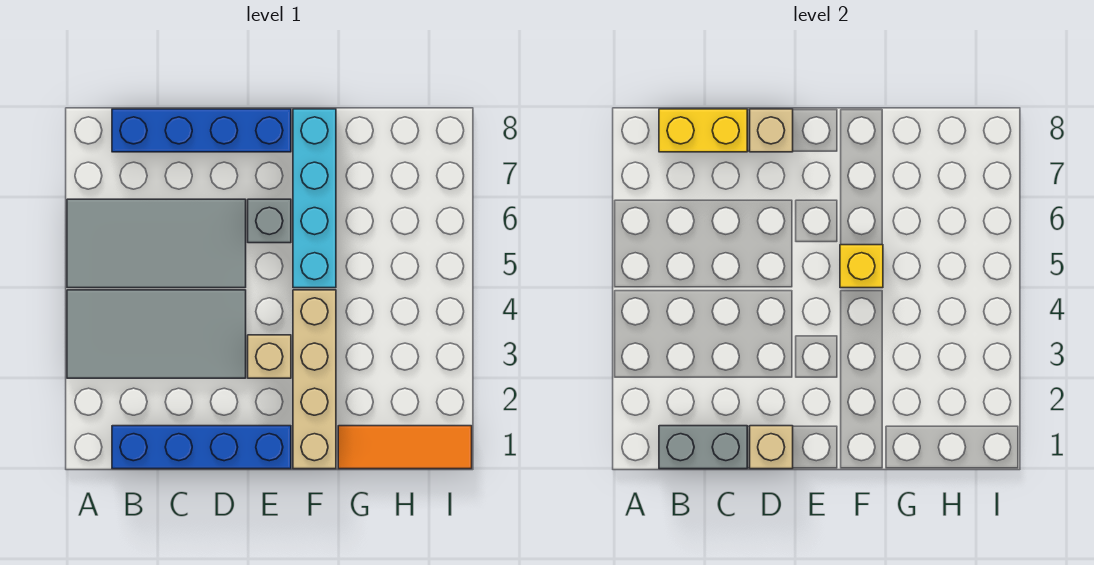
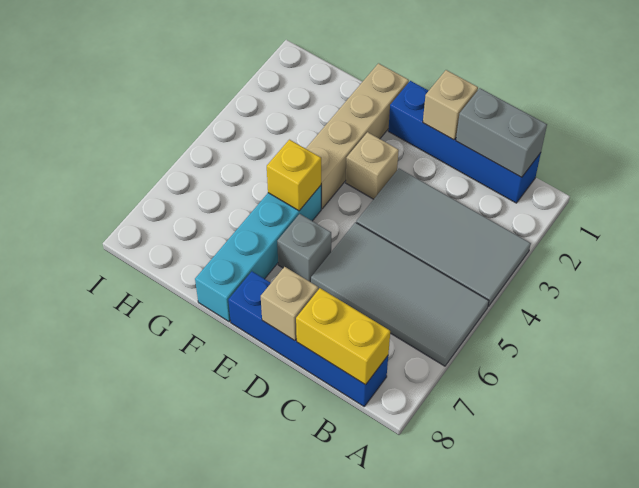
orange 1x3 tile [338,426,472,469] -> none

